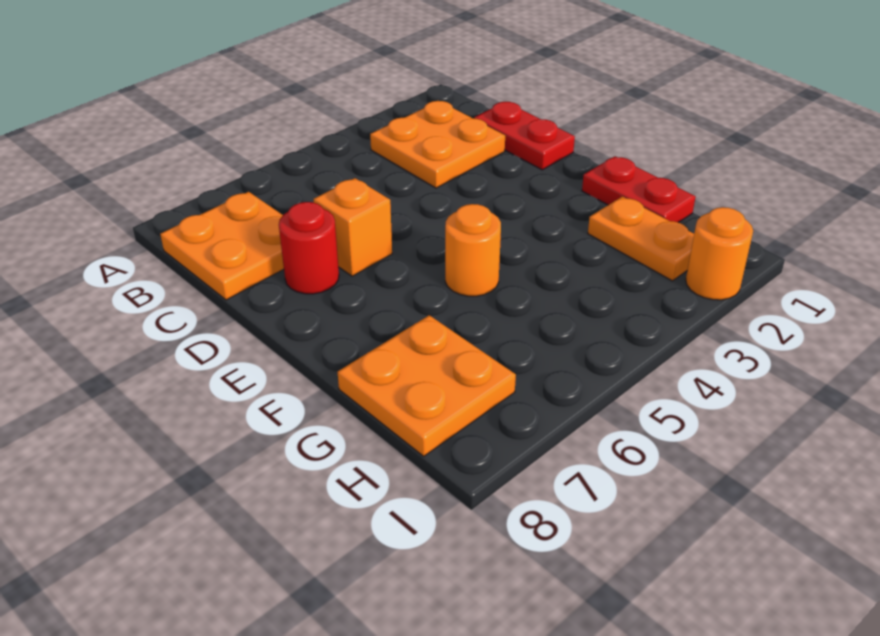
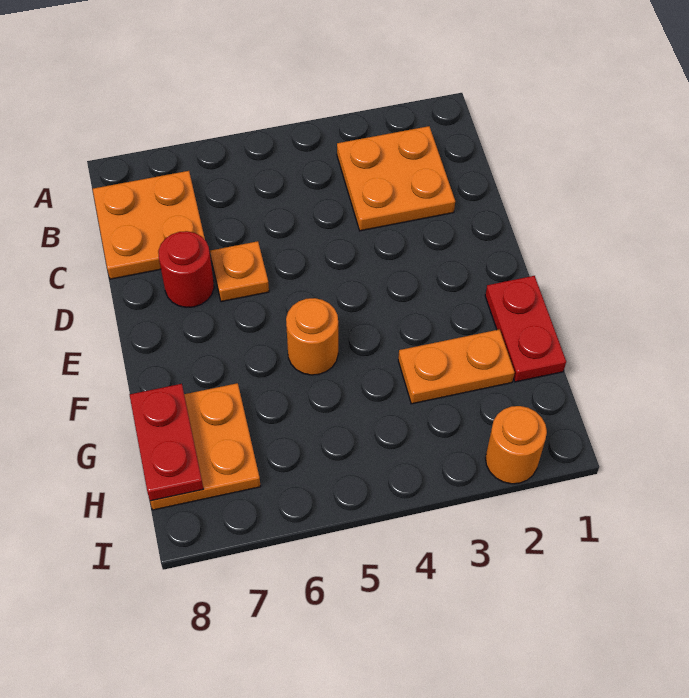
red 1x2 plate [474,102,575,170] -> red 1x2 plate moved to [129,384,203,501]
orange 1x1 brick [314,178,392,276] -> orange 1x1 plate [210,241,269,302]
orange 1x2 plate [588,197,694,281] -> orange 1x2 plate turned to [398,329,515,404]

